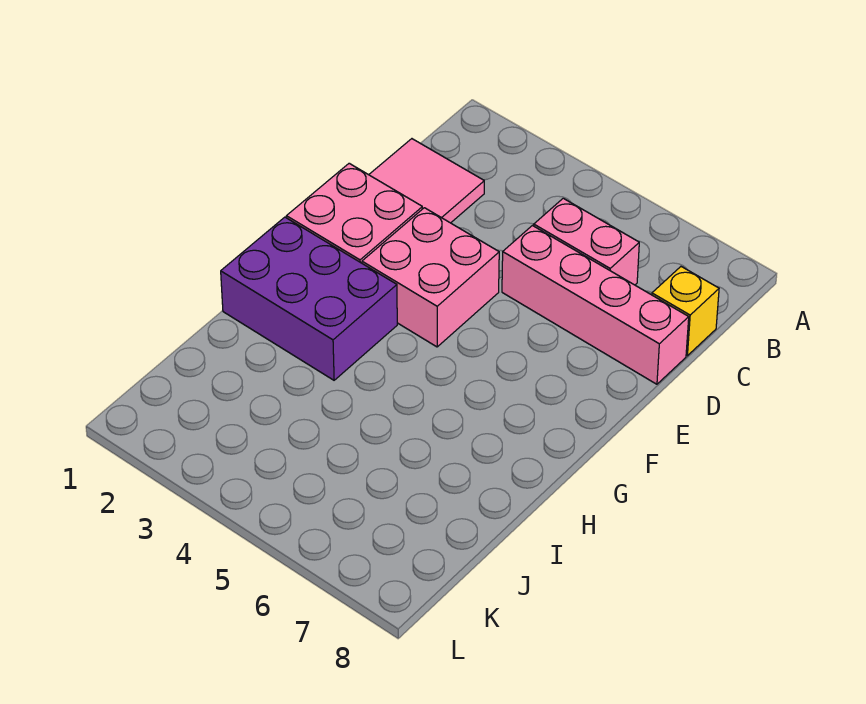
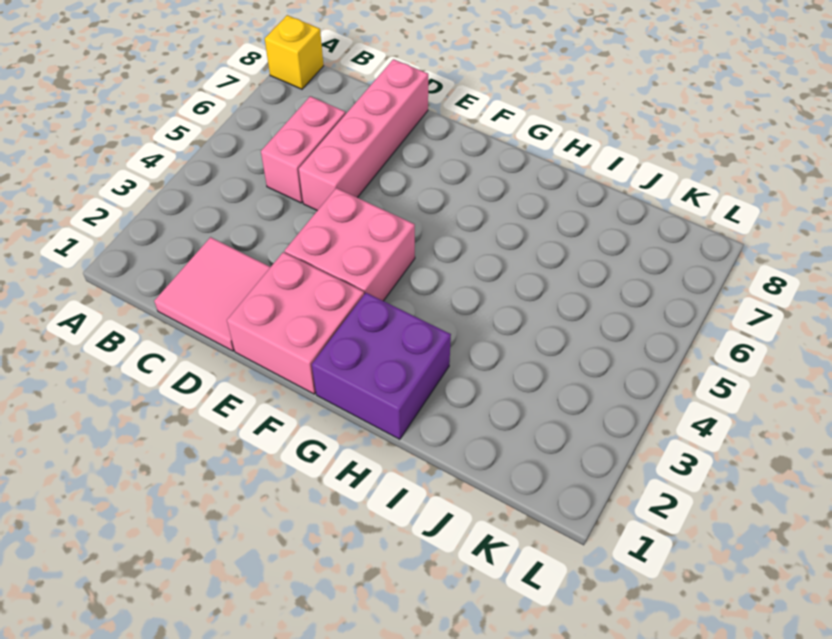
yellow 1x1 brick [652,267,719,356] -> yellow 1x1 brick moved to [265,15,324,89]
purple 2x3 brick [221,217,397,380] -> purple 2x2 brick [312,293,451,439]

